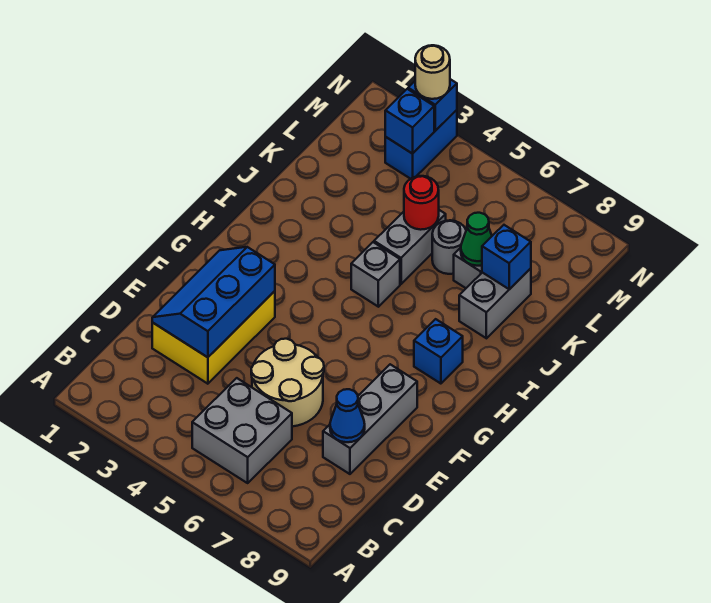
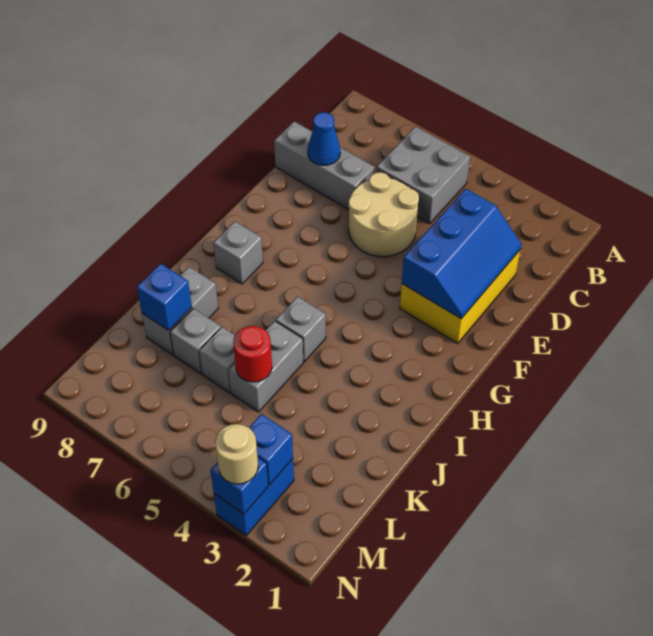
grey 1x3 brick [323,364,417,474] -> grey 1x3 brick turned to [274,121,374,210]
blue 1x1 brick [414,319,463,384] -> grey 1x1 brick [213,221,263,284]
grey 1x1 round brick [432,220,466,274] -> grey 1x1 brick [199,327,235,392]
green 1x1 cone [461,213,492,266] -> none

